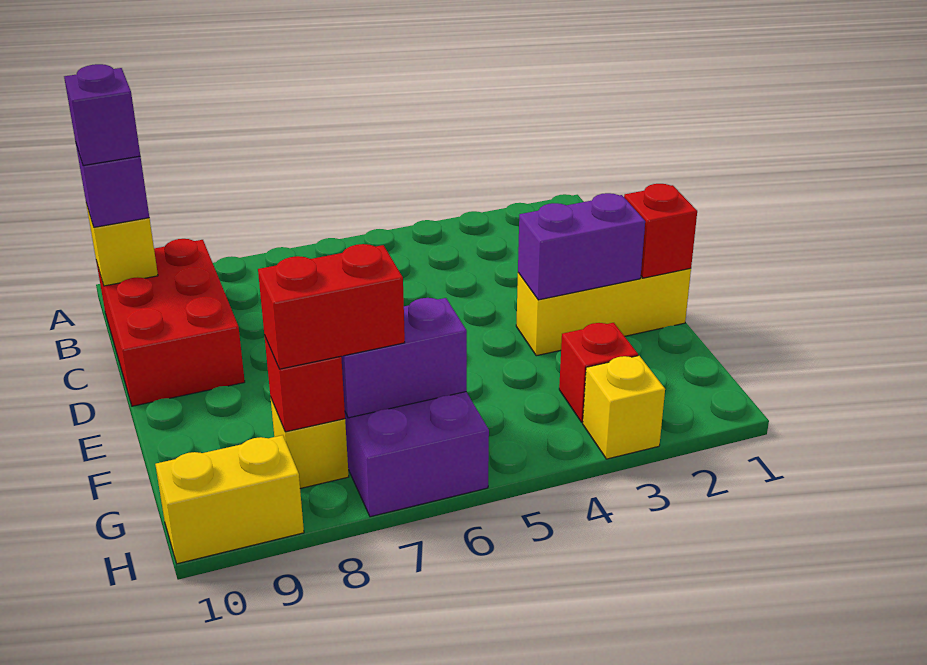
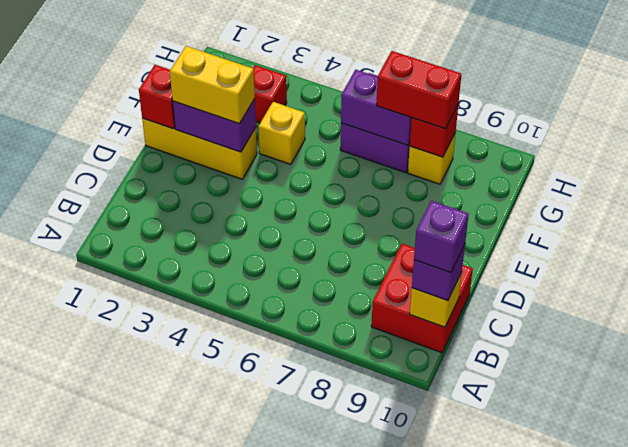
red 2x3 brick [96,239,245,406] -> red 2x2 brick [371,244,473,353]
yellow 1x1 brick [583,356,665,459] -> yellow 1x1 brick moved to [258,102,305,164]
yellow 1x2 brick [155,435,304,564] -> yellow 1x2 brick moved to [170,46,255,123]

